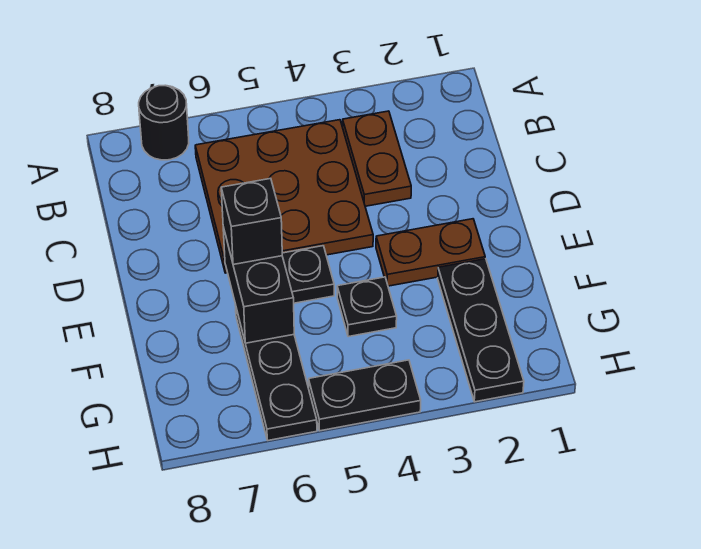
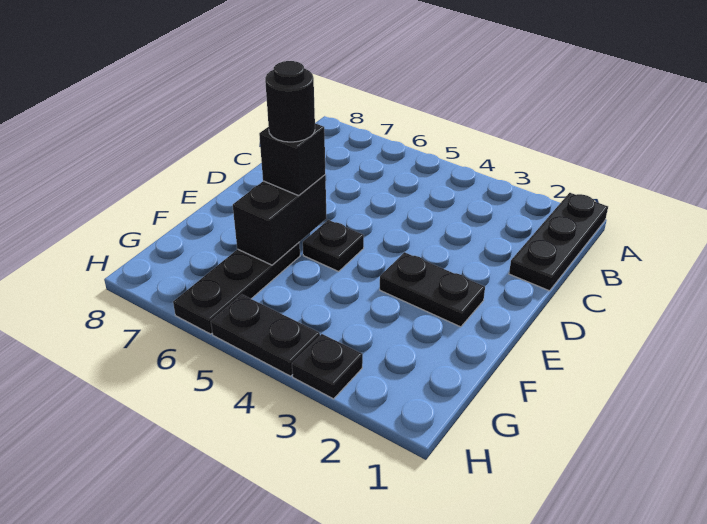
black 1x1 round brick [139,86,189,160] -> black 1x1 round brick moved to [265,61,315,142]
brown 1x2 plate [343,111,411,206] -> none
brown 3x3 plate [195,120,373,273] -> none
brown 1x2 plate [376,219,485,286] -> black 1x2 plate [380,252,485,327]
black 1x3 plate [438,259,524,402] -> black 1x3 plate moved to [509,193,608,291]
black 1x1 plate [337,277,397,337] -> black 1x1 plate moved to [292,334,363,399]

